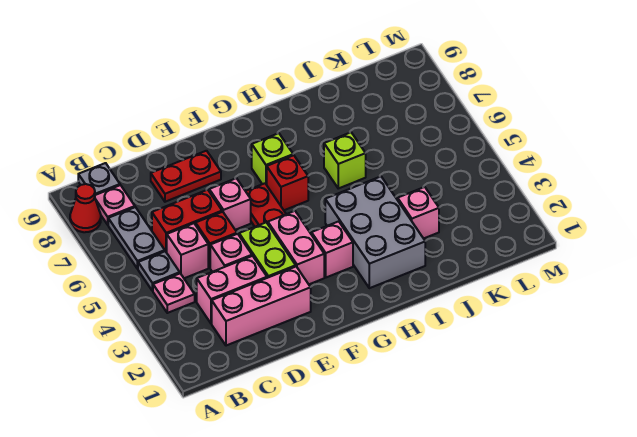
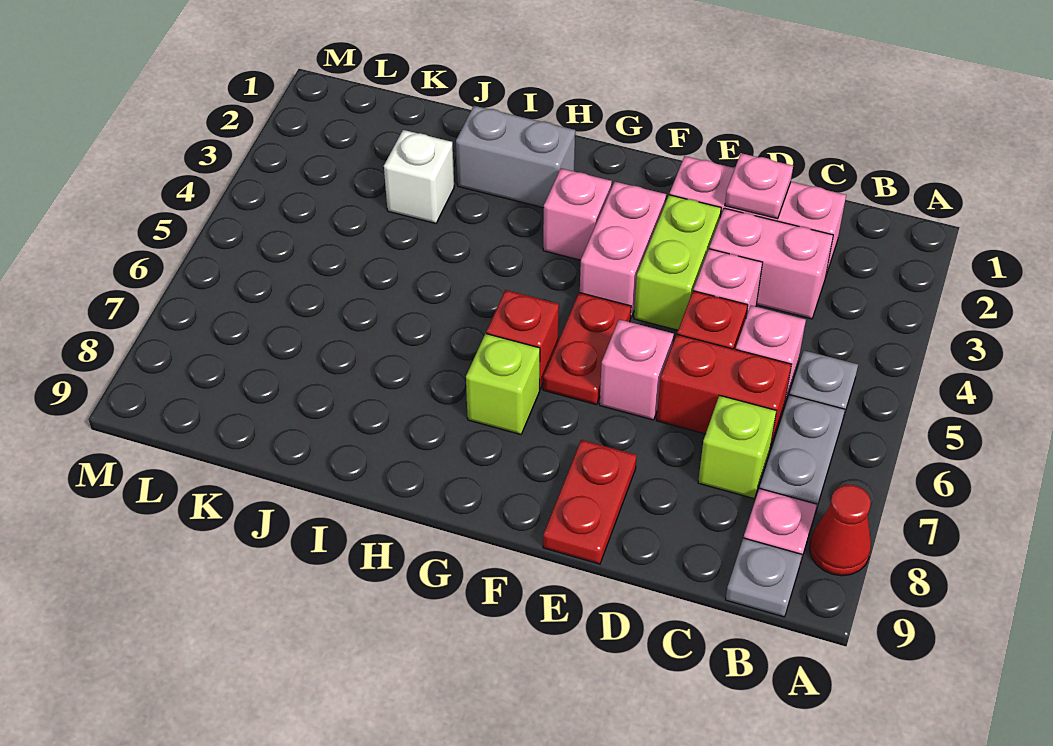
pink 1x1 plate [153,274,195,313] -> pink 1x1 plate moved to [725,153,793,219]
red 1x2 plate [151,151,221,202] -> red 1x2 plate turned to [543,440,637,564]
grey 2x3 brick [325,177,425,288] -> grey 1x2 brick [456,106,575,208]
lime 1x1 brick [324,132,366,188] -> lime 1x1 brick moved to [698,395,776,499]
pink 1x1 brick [398,187,439,239] -> white 1x1 brick [384,130,454,223]

